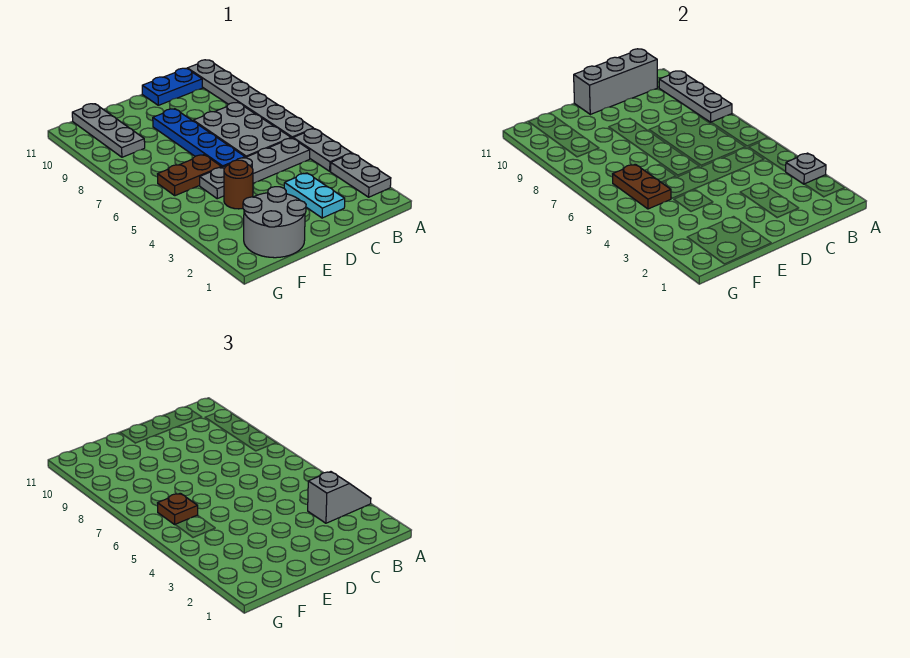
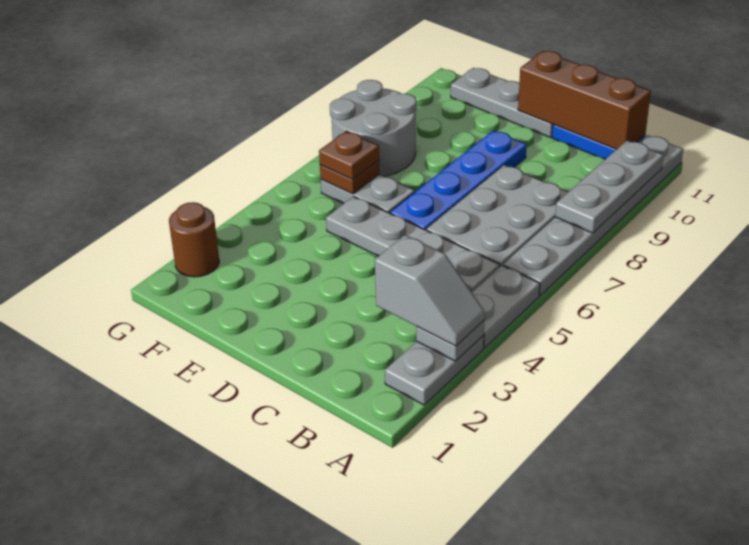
grey 1x3 brick [574,49,657,114] -> brown 1x3 brick [518,51,651,149]
cyan 1x2 plate [284,173,345,218] -> none
grey 2x2 round brick [243,187,306,258] -> grey 2x2 round brick moved to [330,80,417,176]
brown 1x1 round brick [224,160,253,209] -> brown 1x1 round brick moved to [169,202,219,277]
brown 1x2 plate [158,155,221,196] -> grey 1x2 plate [321,174,415,213]
brown 1x2 plate [613,164,671,209] -> brown 1x1 plate [320,160,380,194]
grey 1x3 plate [72,104,145,157] -> grey 1x3 plate turned to [451,68,553,137]

